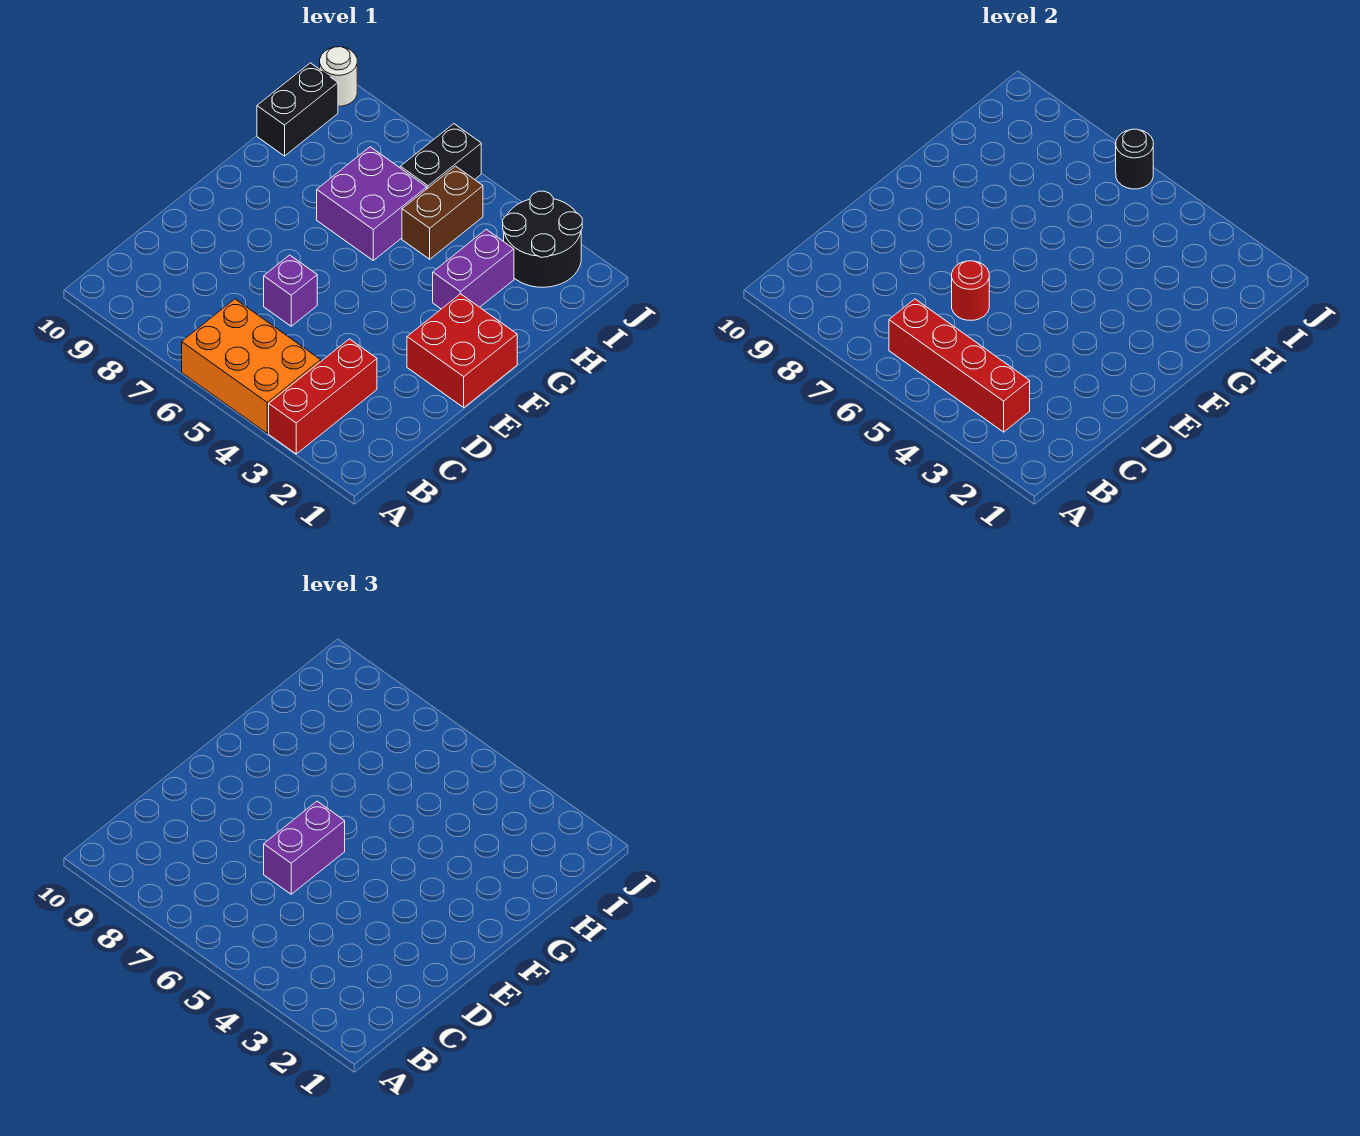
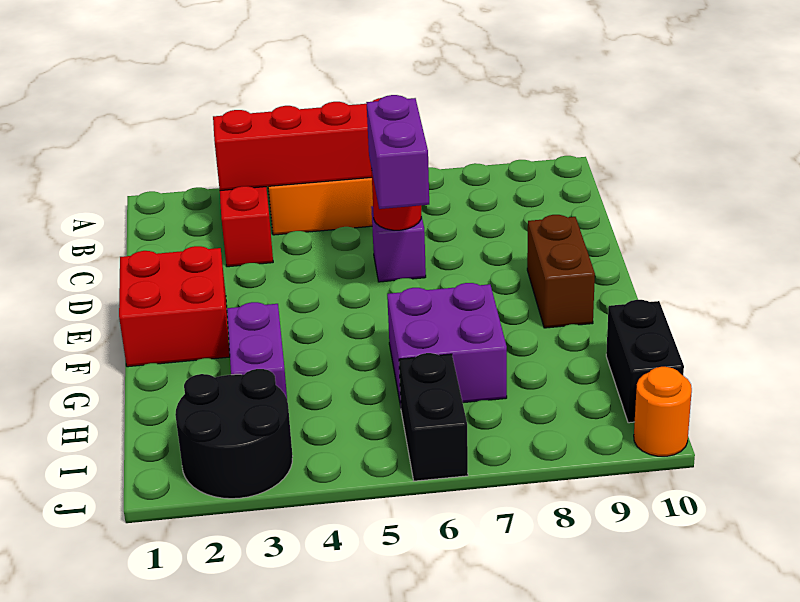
brown 1x2 brick [402,166,483,259] -> brown 1x2 brick moved to [527,215,595,328]
black 1x1 round brick [1116,129,1153,189] -> none
white 1x1 round brick [320,47,357,106] -> orange 1x1 round brick [634,367,692,456]

